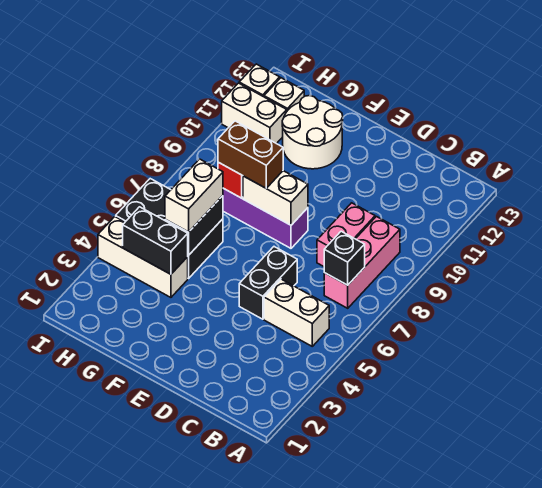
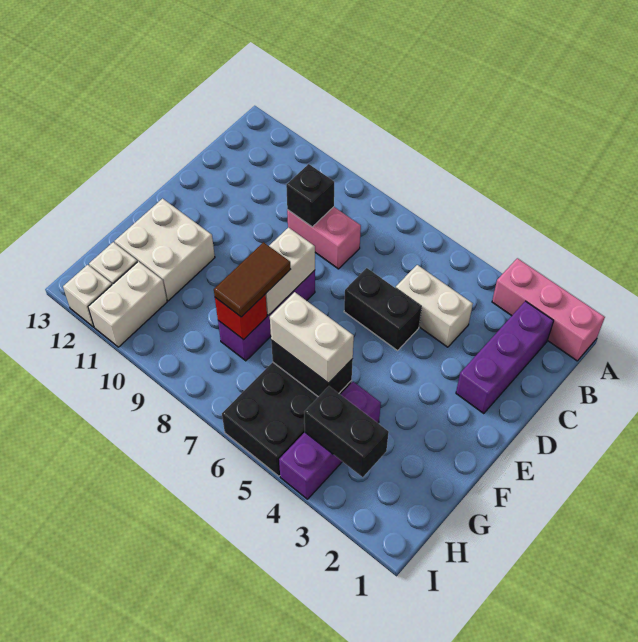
none -> purple 1x3 brick [456,301,554,414]
white 1x2 brick [264,279,329,346] -> white 1x2 brick turned to [396,265,473,347]
pink 1x3 brick [324,217,400,308] -> pink 1x3 brick moved to [492,258,605,361]
black 1x1 brick [324,231,365,285] -> black 1x1 brick moved to [286,164,334,227]
brown 1x2 brick [218,121,283,188] -> brown 1x2 tile [214,242,291,317]
white 2x2 round brick [282,96,343,169] -> white 2x2 brick [115,199,215,301]
white 1x3 brick [98,217,188,297] -> purple 1x3 brick [279,382,381,499]
black 1x2 brick [123,207,188,274] -> black 1x2 brick turned to [304,386,389,477]

